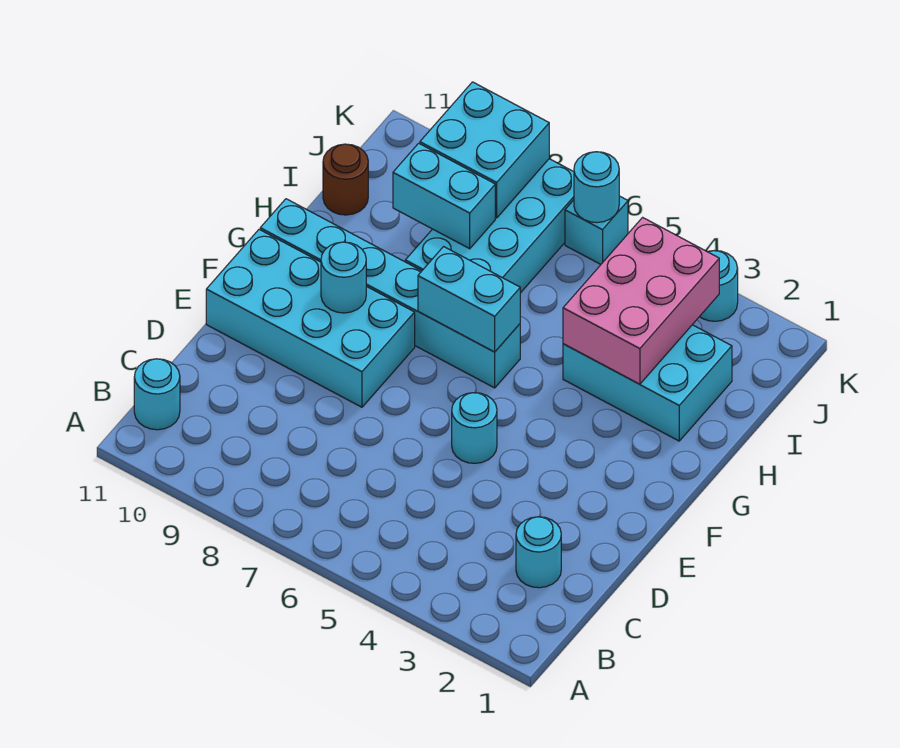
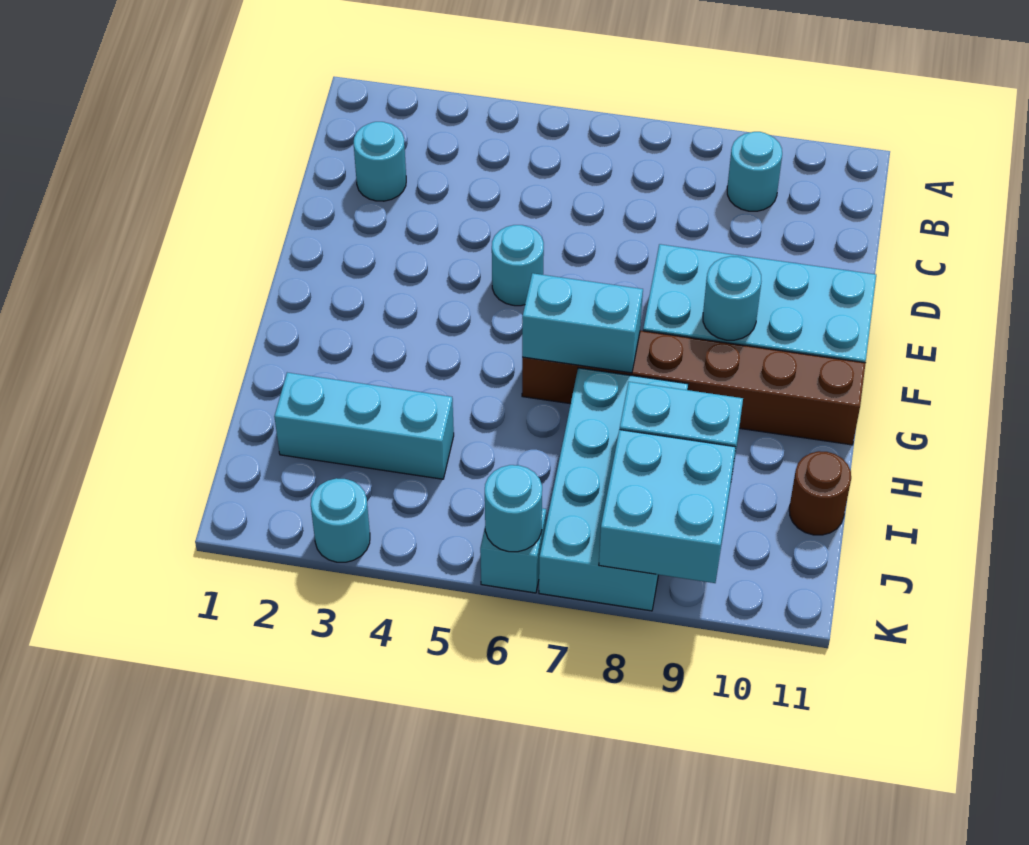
cyan 1x1 round brick [134,359,180,430] -> cyan 1x1 round brick moved to [727,132,782,211]
cyan 1x6 brick [260,199,520,388] -> brown 1x6 brick [522,331,866,445]
cyan 2x3 brick [563,325,732,441] -> cyan 1x3 brick [274,373,454,479]
pink 2x3 brick [563,217,719,384] -> none

